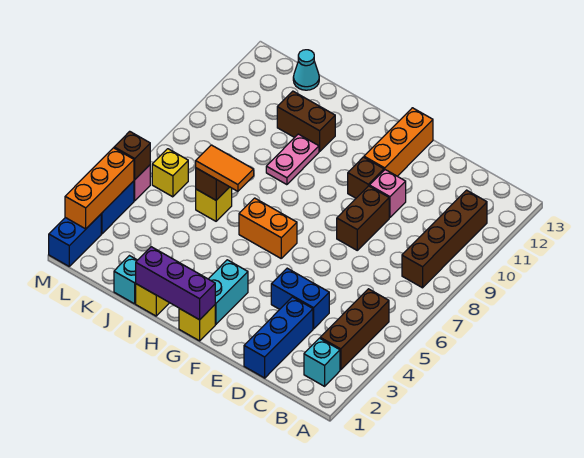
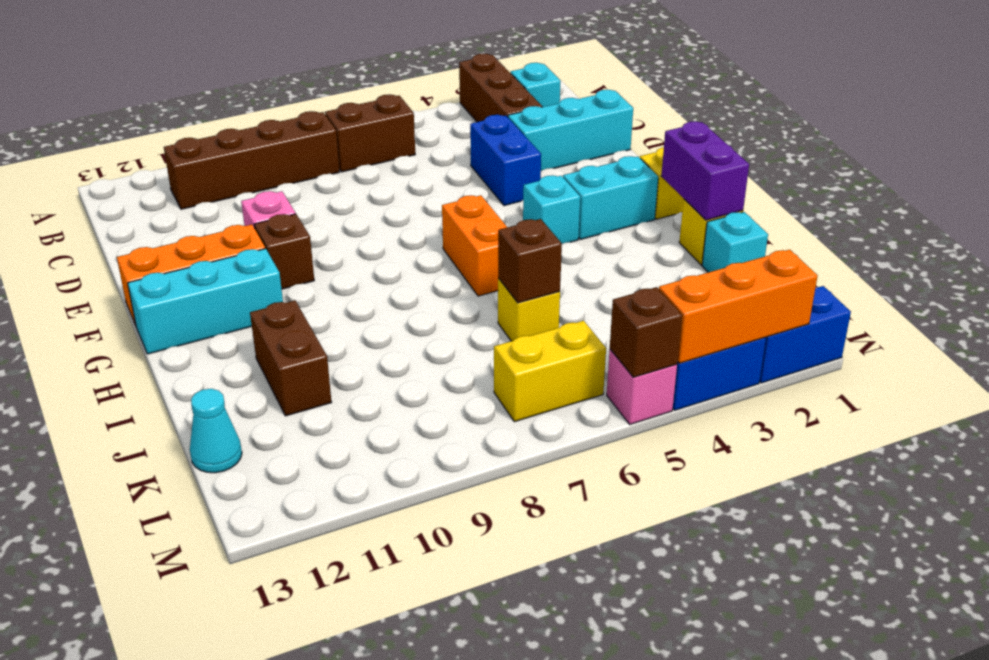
brown 1x3 brick [320,289,389,370] -> brown 1x3 brick turned to [459,54,542,122]
blue 1x3 brick [244,297,313,378] -> cyan 1x3 brick [508,90,633,171]
brown 1x2 brick [337,186,389,250] -> brown 1x2 brick moved to [325,94,415,172]
purple 1x3 brick [136,247,215,320] -> purple 1x2 brick [661,121,749,220]
none -> cyan 1x1 brick [523,175,580,244]
none -> cyan 1x3 brick [128,249,283,354]
orange 1x2 tile [196,145,254,191] -> none
pink 1x2 plate [266,134,319,185] -> none
yellow 1x1 brick [152,149,188,197] -> yellow 1x2 brick [494,321,606,422]

